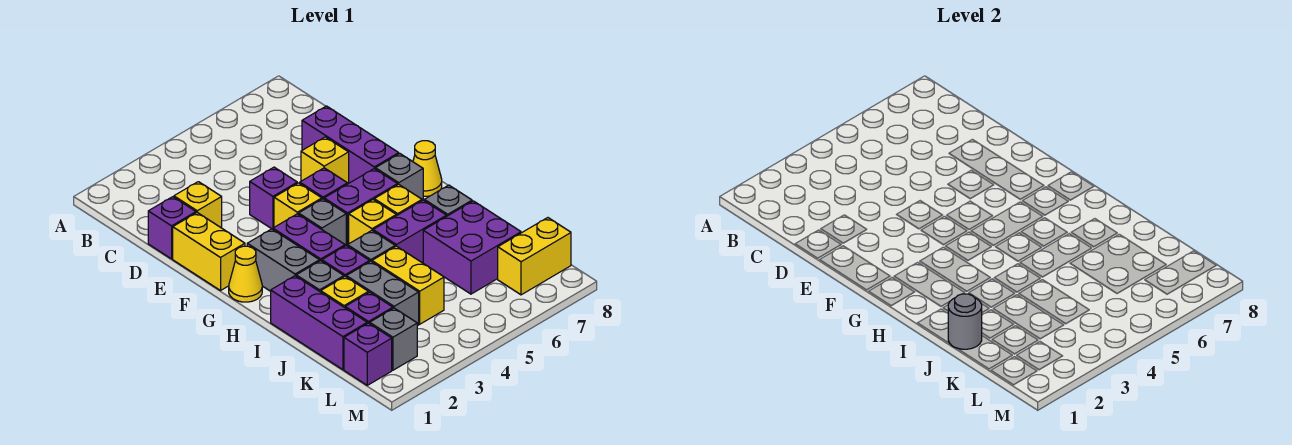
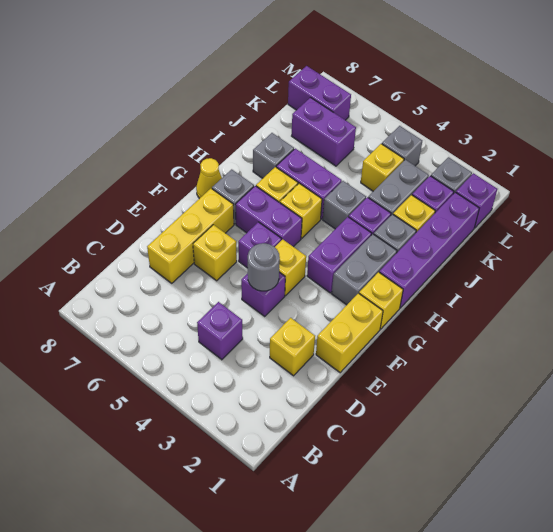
purple 1x1 brick [148,197,196,259] -> purple 1x1 brick moved to [197,302,243,360]
purple 1x3 brick [302,106,399,183] -> yellow 1x3 brick [147,189,234,283]
yellow 1x1 cone [229,246,262,302] -> yellow 1x1 brick [359,272,403,329]
grey 1x1 brick [299,199,346,246] -> grey 1x1 brick moved to [382,126,422,166]
purple 1x3 brick [271,276,367,370] -> purple 1x4 brick [379,192,479,308]
grey 1x1 round brick [948,294,982,349] -> grey 1x1 round brick moved to [248,243,280,291]
yellow 1x2 brick [372,246,444,324] -> yellow 1x1 brick [361,144,404,191]
purple 2x2 brick [423,201,521,294] -> purple 1x2 brick [292,98,356,166]
yellow 1x2 brick [498,218,571,295] -> purple 1x2 brick [288,66,351,120]

